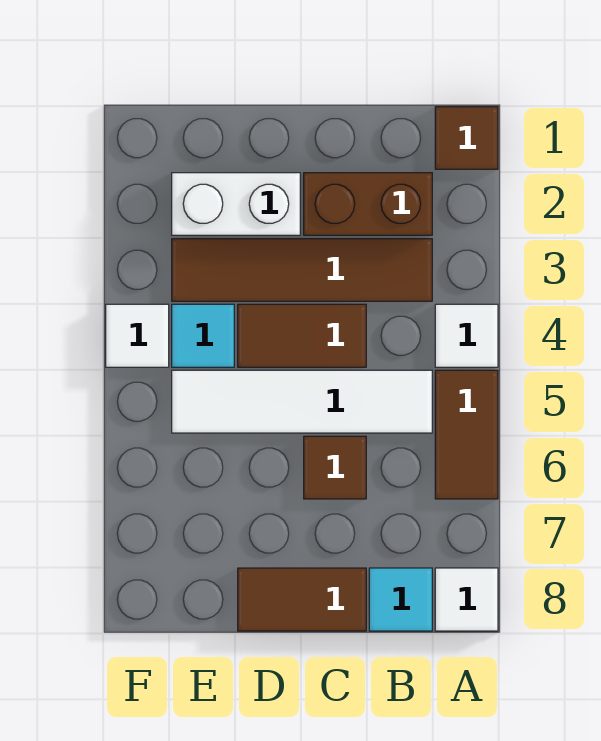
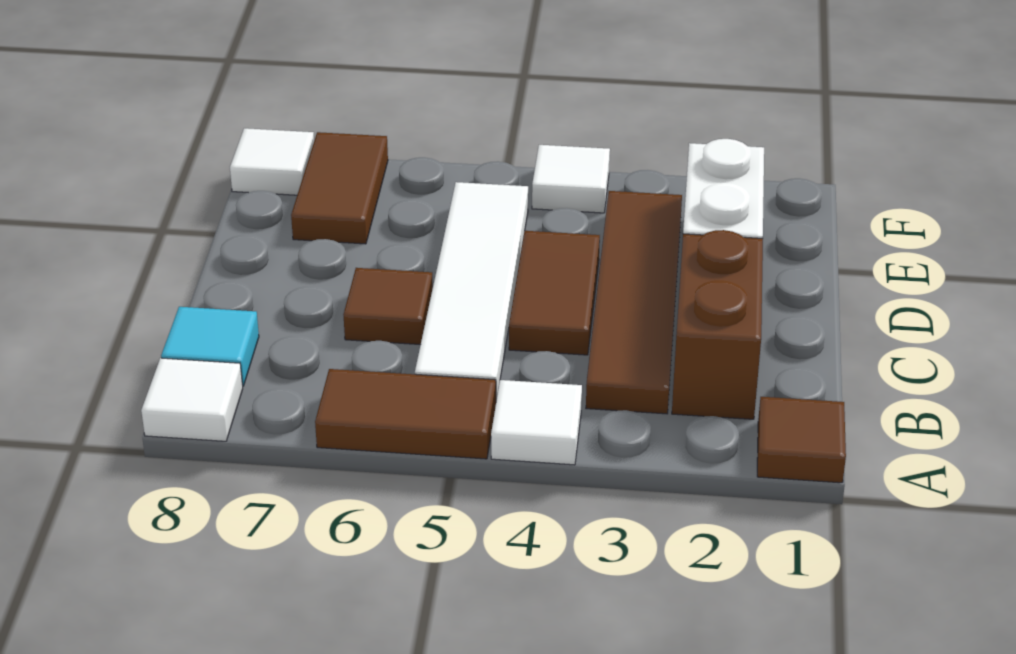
brown 1x2 tile [238,568,366,631] -> brown 1x2 tile moved to [291,132,388,244]
cyan 1x1 tile [172,304,234,367] -> none
none -> white 1x1 tile [230,128,314,195]

